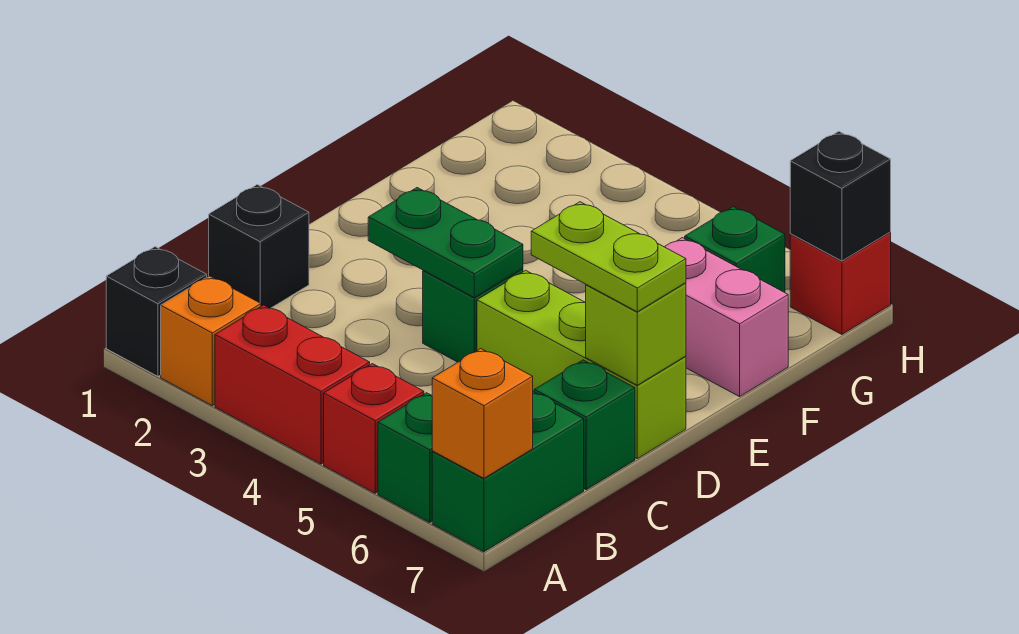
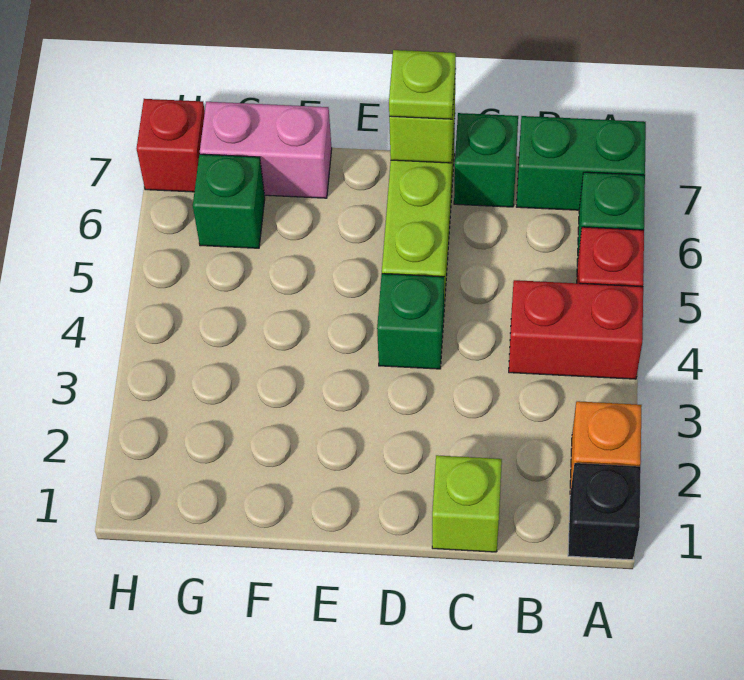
red 1x2 brick [215,305,370,464] -> red 1x2 brick turned to [509,280,643,379]
orange 1x1 brick [432,349,533,478] -> none
black 1x1 brick [209,185,309,308] -> lime 1x1 brick [432,455,502,552]
green 1x2 plate [368,188,523,297] -> none
lime 1x2 plate [531,202,686,312] -> lime 1x1 plate [389,50,456,119]
pink 1x2 brick [665,238,788,397] -> pink 1x2 brick turned to [200,102,332,198]
black 1x1 brick [790,131,891,261] -> none

